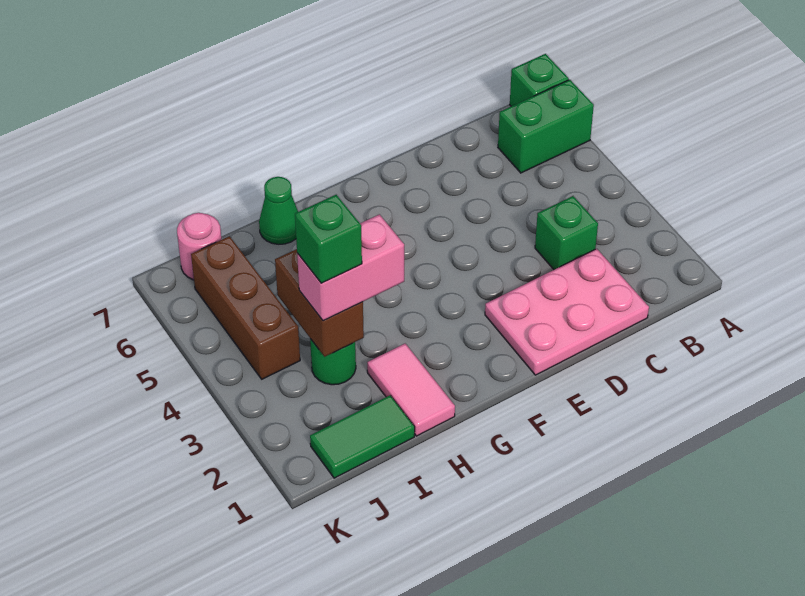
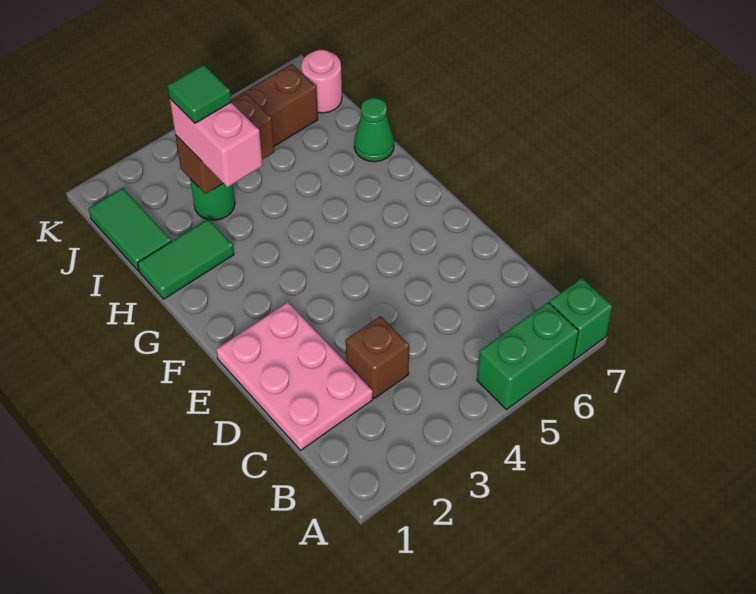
green 1x2 brick [498,80,594,173] -> green 1x2 brick turned to [477,302,579,410]
green 1x1 brick [535,196,598,270] -> brown 1x1 brick [346,316,409,398]
pink 1x2 tile [367,344,455,436] -> green 1x2 tile [138,219,234,299]
green 1x1 brick [295,195,362,283] -> green 1x1 tile [167,65,231,123]

